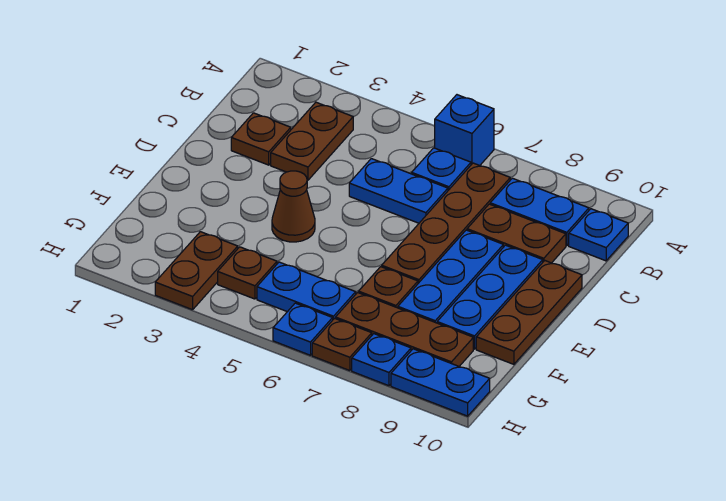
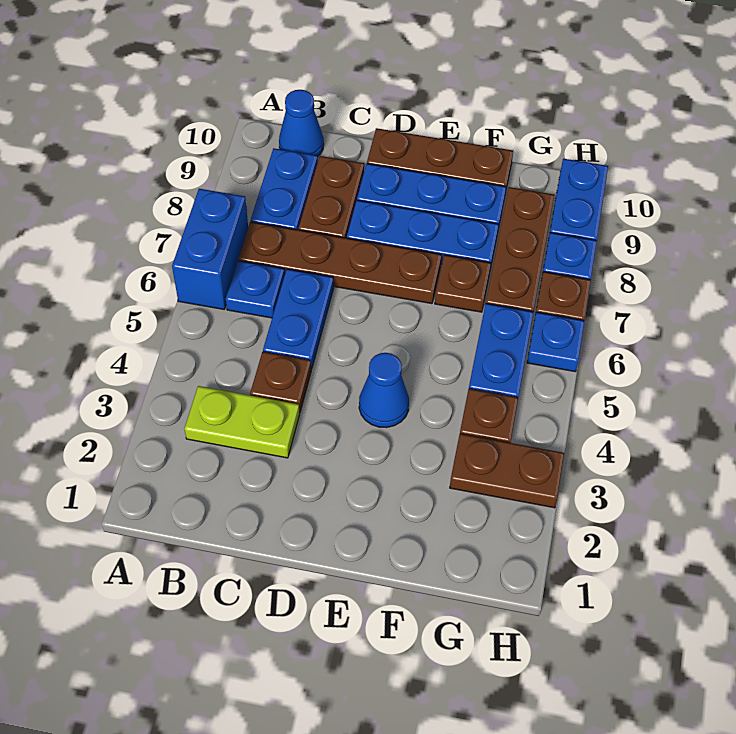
blue 1x1 brick [435,95,494,166] -> blue 1x2 brick [172,189,248,309]
brown 1x2 plate [271,102,353,180] -> lime 1x2 plate [185,386,300,458]
blue 1x1 plate [569,209,628,261] -> blue 1x1 cone [279,90,324,157]
brown 1x1 plate [231,113,291,165] -> brown 1x1 plate moved to [250,352,311,413]
brown 1x1 cone [272,171,315,242] -> blue 1x1 cone [359,353,409,428]

